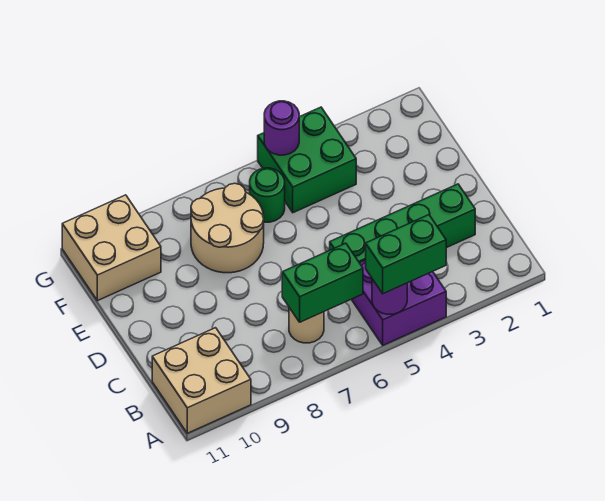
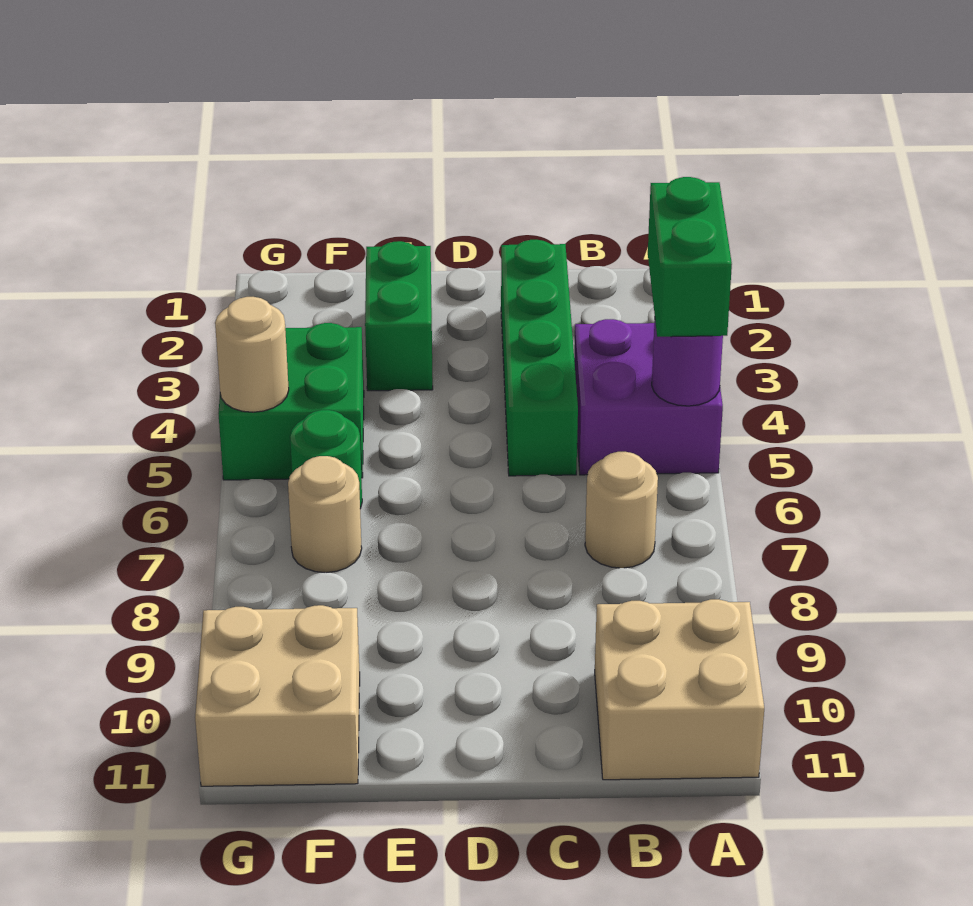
green 1x2 brick [282,243,363,322] -> green 1x2 brick moved to [365,241,433,391]
tan 2x2 round brick [191,183,264,273] -> tan 1x1 round brick [288,456,362,573]
purple 1x1 round brick [264,101,299,155] -> tan 1x1 round brick [215,297,289,412]

